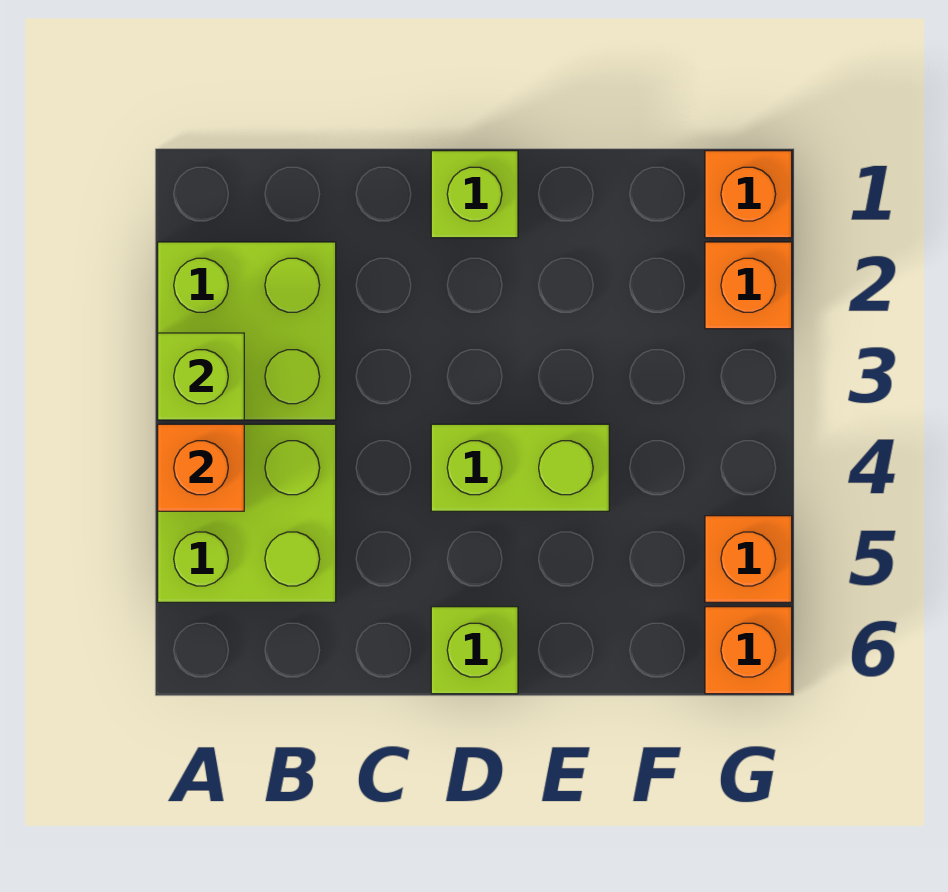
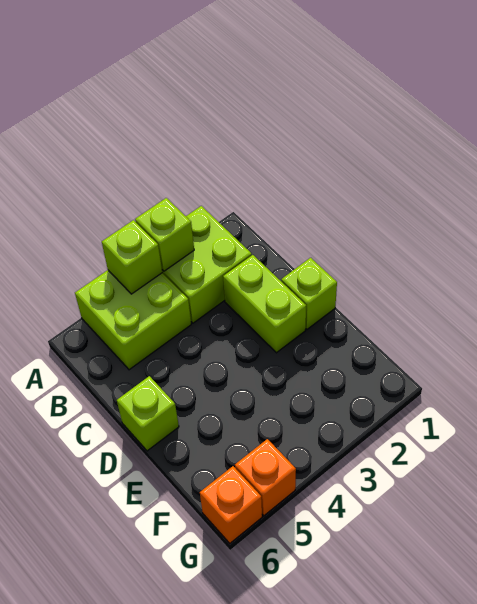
orange 1x1 brick [158,424,244,511] -> lime 1x1 brick [102,220,162,294]
lime 1x2 brick [431,424,609,511] -> lime 1x2 brick moved to [223,255,306,353]
orange 1x1 brick [705,151,792,238] -> none
orange 1x1 brick [705,242,792,329] -> none

